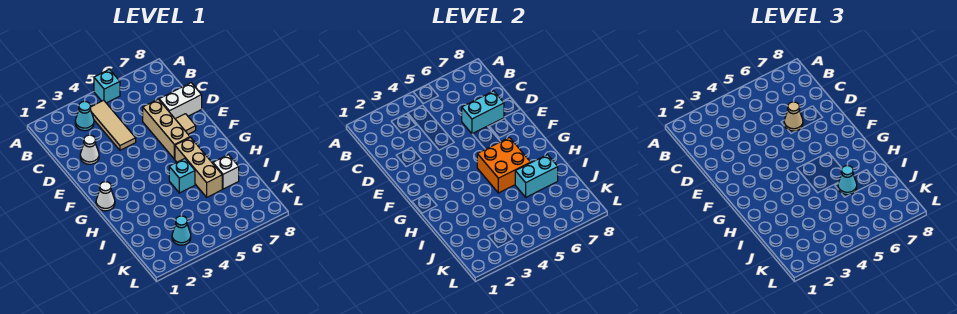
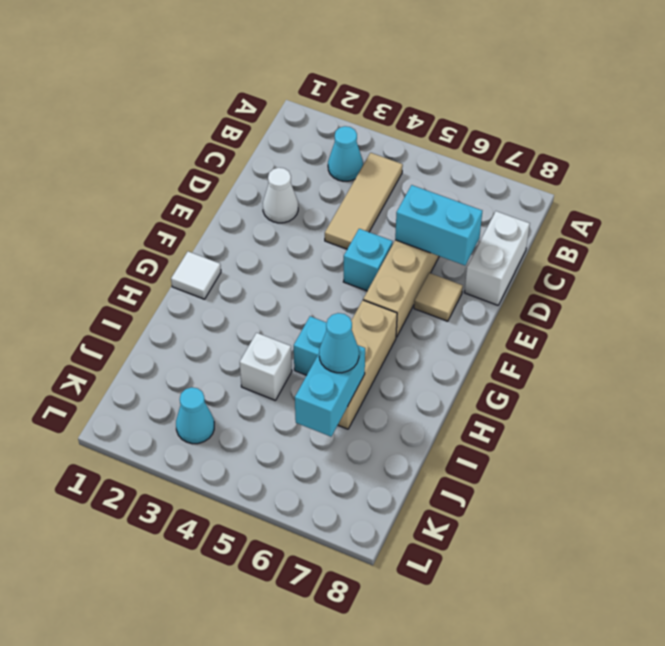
cyan 1x1 brick [94,69,120,103] -> cyan 1x1 brick moved to [343,229,393,291]
tan 1x1 cone [784,102,803,131] -> none
white 1x2 brick [159,83,202,119] -> white 1x2 brick turned to [464,211,530,305]
white 1x1 cone [96,181,115,211] -> white 1x1 tile [171,251,221,299]
orange 2x2 brick [477,138,531,193] -> none
cyan 1x2 brick [515,155,558,197] -> cyan 1x2 brick turned to [295,345,365,437]
white 1x1 brick [213,155,239,189] -> white 1x1 brick moved to [240,333,292,401]

